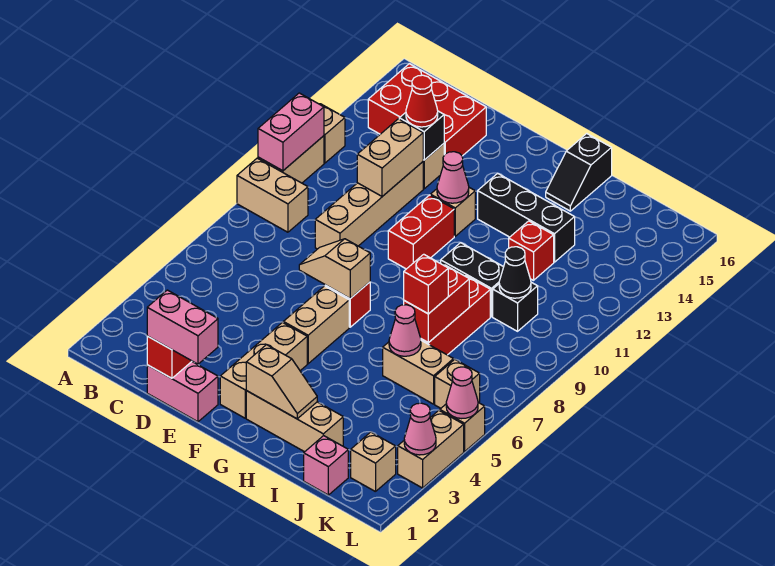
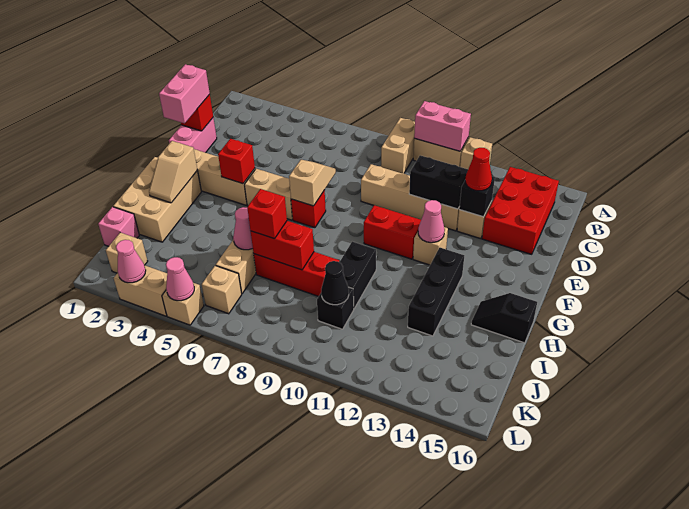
tan 1x2 brick [357,119,423,196] -> black 1x2 brick [409,155,468,209]
tan 1x3 brick [246,391,343,452] -> tan 2x3 brick [113,157,201,242]
red 1x1 brick [509,221,554,280] -> red 1x1 brick moved to [218,139,255,184]

